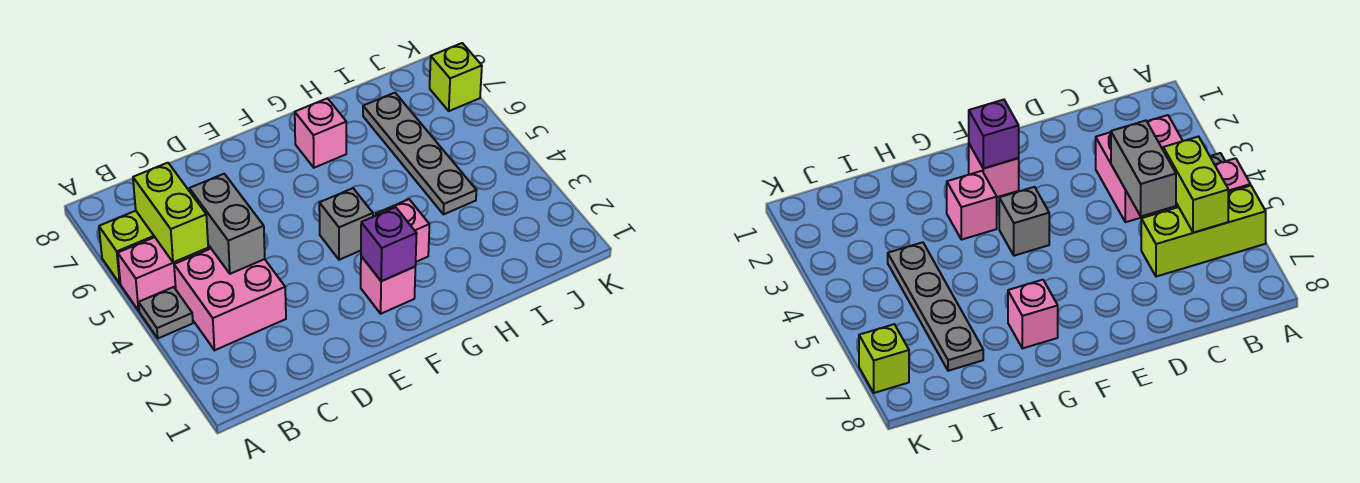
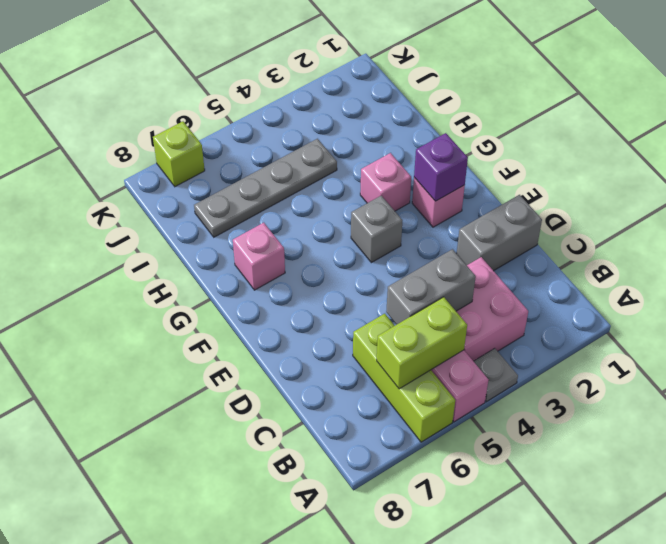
none -> grey 1x2 brick [457,195,542,271]

